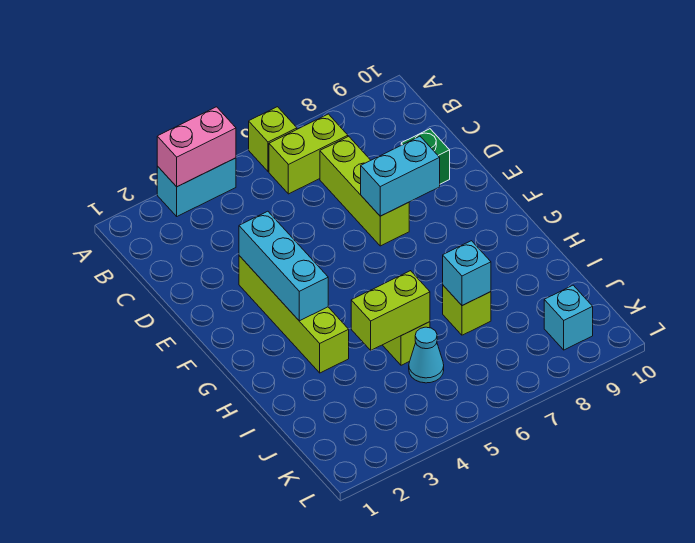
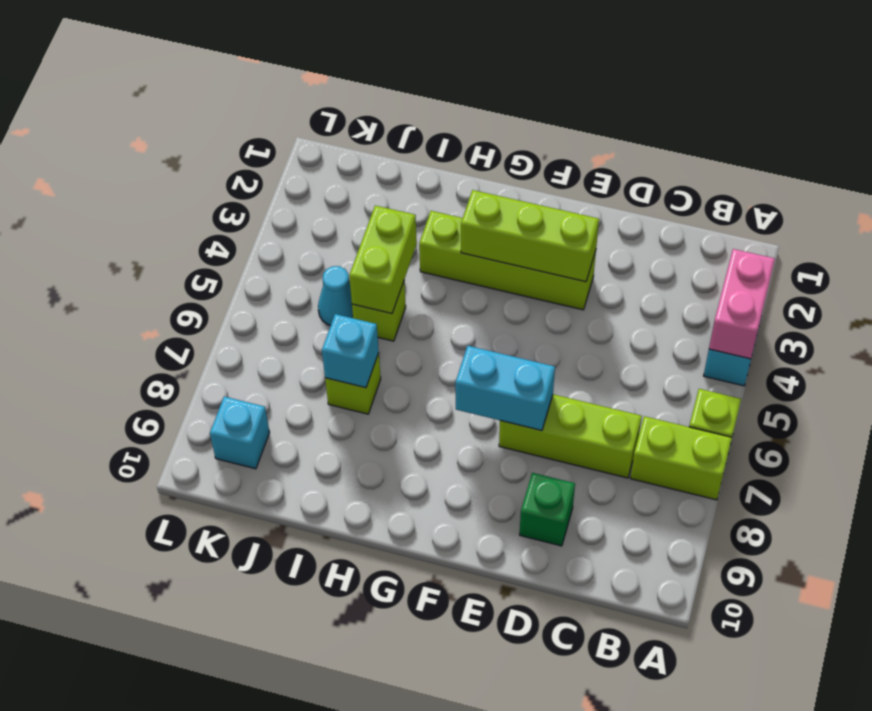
lime 1x2 brick [269,114,348,194] -> lime 1x2 brick turned to [630,416,732,500]
cyan 1x3 brick [239,211,328,321] -> lime 1x3 brick [461,190,599,282]
cyan 1x2 brick [361,136,440,216] -> cyan 1x2 brick turned to [455,346,555,431]

